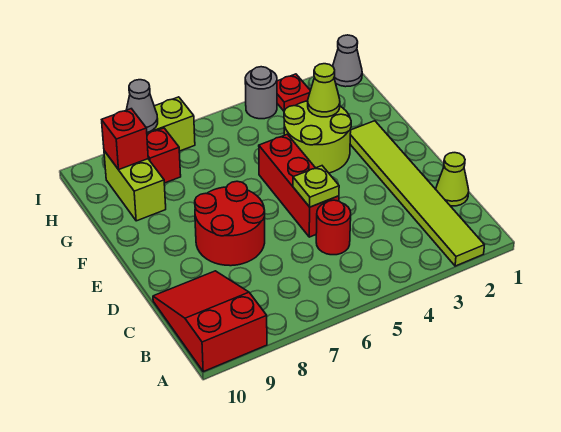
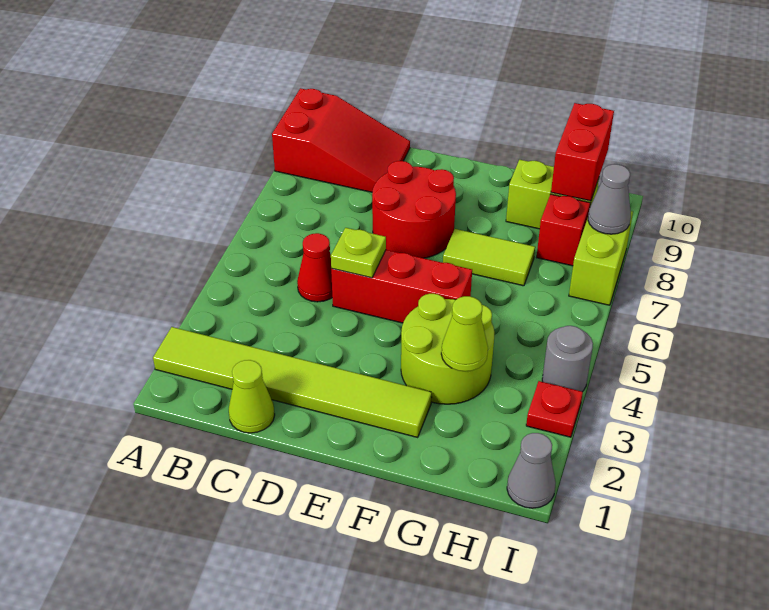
red 1x1 round brick [316,200,351,255] -> red 1x1 cone [297,233,332,302]
none -> lime 1x2 tile [443,229,535,286]
red 1x1 brick [102,109,148,170] -> red 1x2 brick [551,103,614,201]

